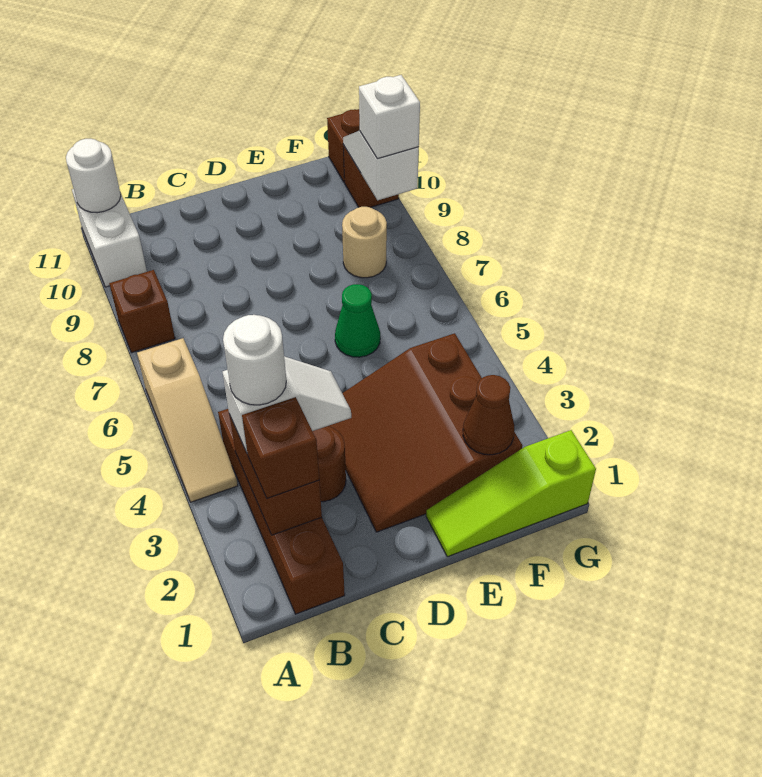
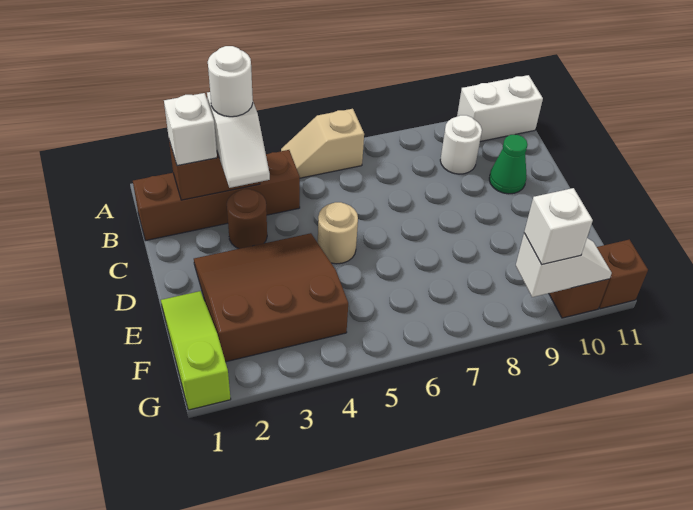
tan 1x3 slope [137,338,238,502] -> tan 1x2 slope [281,109,364,178]
brown 1x1 brick [109,270,175,353] -> none
white 1x1 round brick [66,139,121,213] -> white 1x1 round brick moved to [440,115,482,174]
brown 1x1 brick [242,397,319,498] -> white 1x1 brick [164,93,217,166]
green 1x1 cone [335,284,380,357] -> green 1x1 cone moved to [489,135,528,194]
brown 1x1 cone [463,375,514,455] -> none
tan 1x1 round brick [342,207,387,278] -> tan 1x1 round brick moved to [318,202,358,264]

